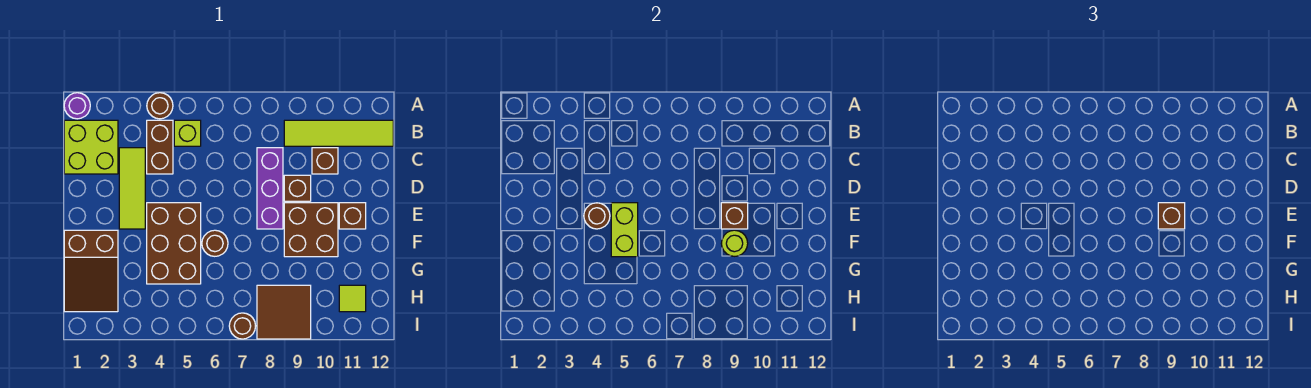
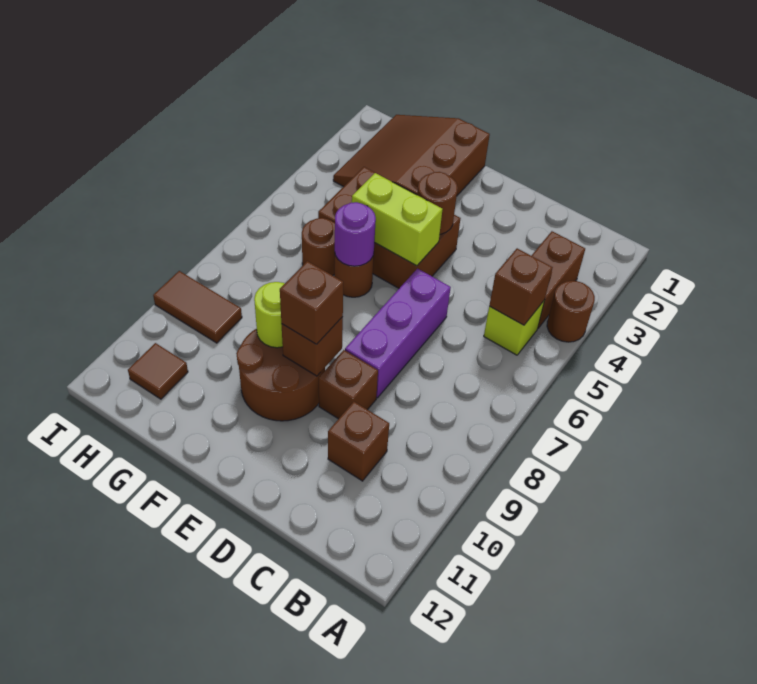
purple 1x1 round brick [64,93,90,119] -> purple 1x1 round brick moved to [335,202,376,266]
lime 2x2 brick [64,120,118,174] -> none
brown 1x2 brick [147,120,173,174] -> brown 1x2 brick turned to [532,231,585,328]
lime 1x4 tile [284,120,393,146] -> none
lime 1x3 tile [119,148,145,229] -> none
purple 1x3 brick [257,148,283,229] -> purple 1x3 brick turned to [345,269,451,398]
brown 2x2 brick [284,203,338,257] -> brown 2x2 round brick [236,329,325,421]
brown 1x1 brick [339,203,366,229] -> brown 1x1 brick moved to [489,248,553,325]
brown 2x3 slope [64,230,118,312] -> brown 3x3 slope [333,115,490,195]
brown 2x2 tile [257,285,311,339] -> brown 1x2 tile [153,271,242,343]
lime 1x1 tile [339,285,366,312] -> brown 1x1 tile [128,343,188,399]
brown 1x1 round brick [229,313,255,339] -> brown 1x1 round brick moved to [302,218,335,275]

